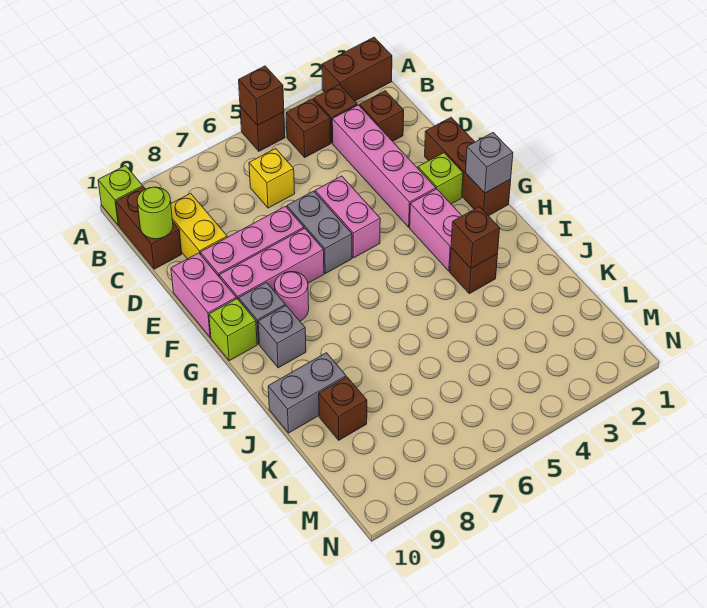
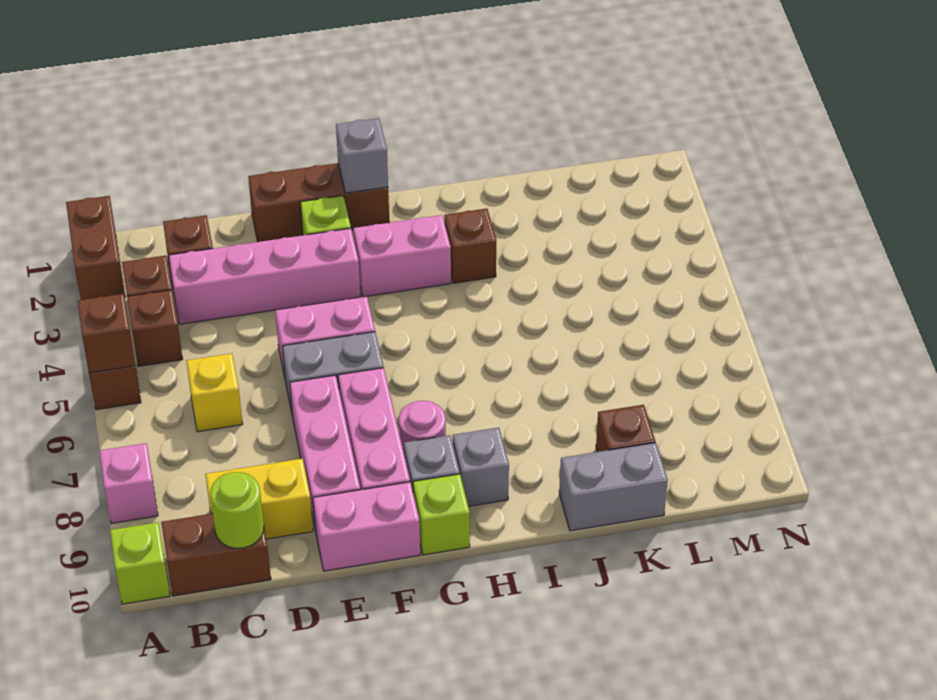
none -> pink 1x1 brick [99,443,158,524]
brown 1x1 brick [451,207,500,268] -> none
grey 1x2 brick [268,353,346,433] -> grey 1x2 brick turned to [559,443,668,531]

